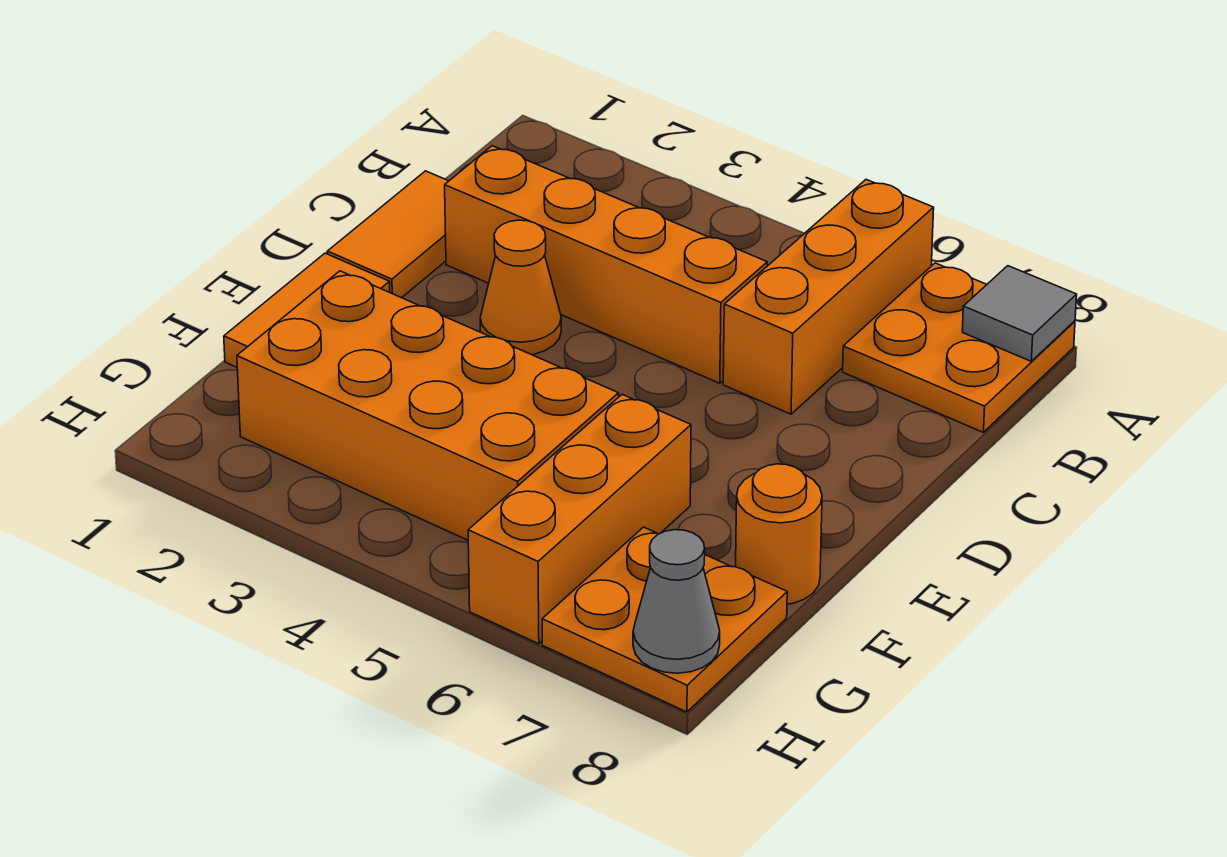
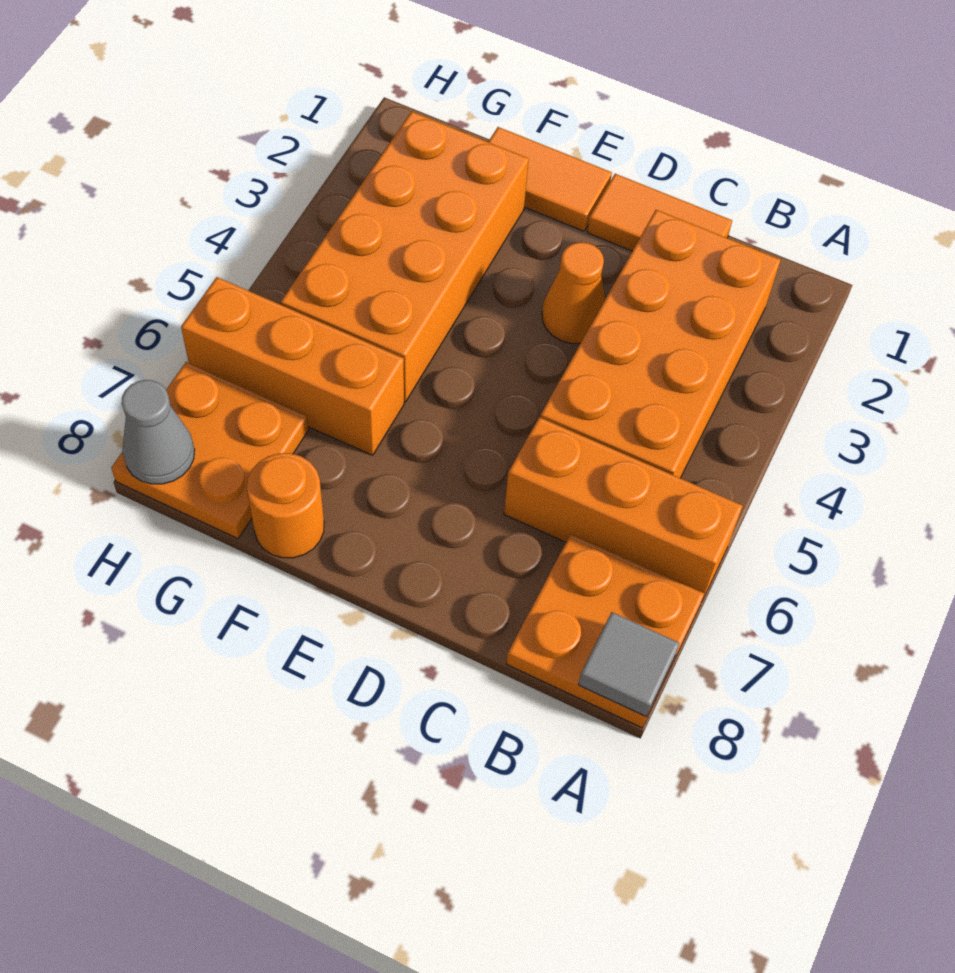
orange 1x4 brick [445,146,767,383] -> orange 2x4 brick [540,210,781,478]

